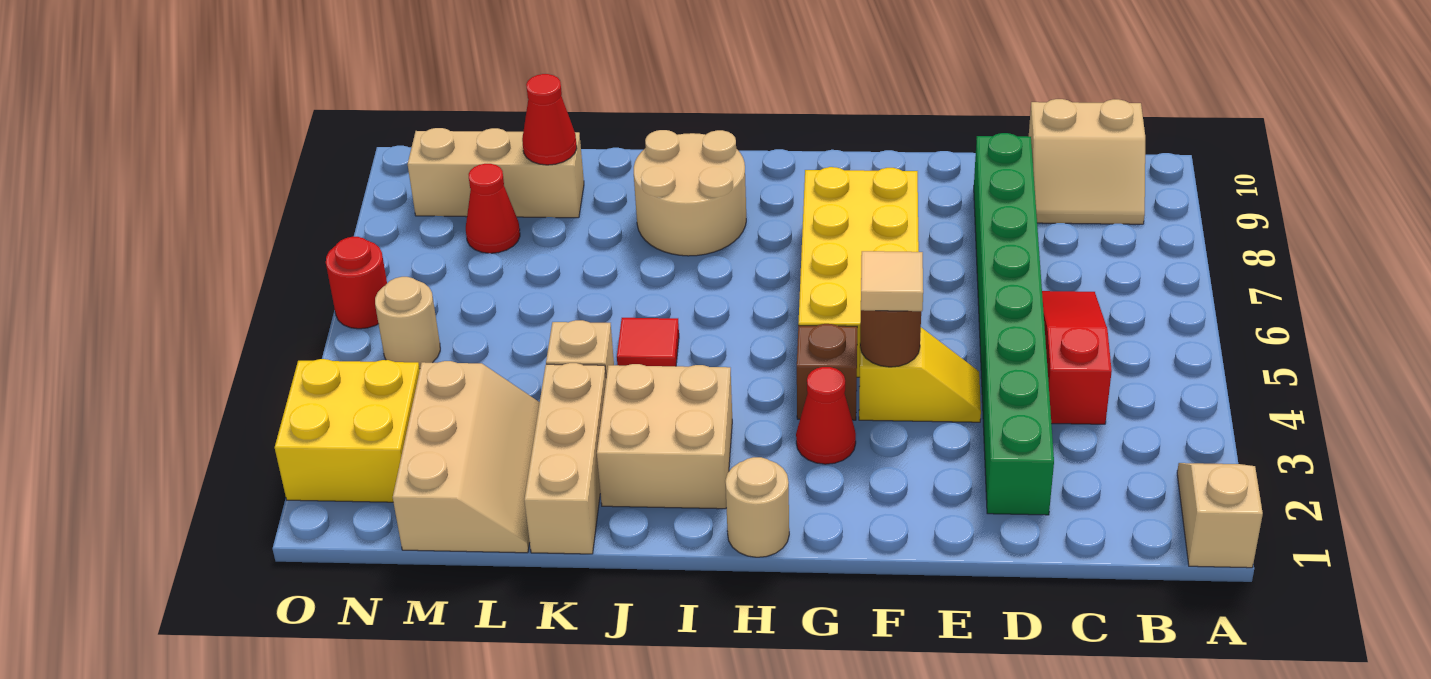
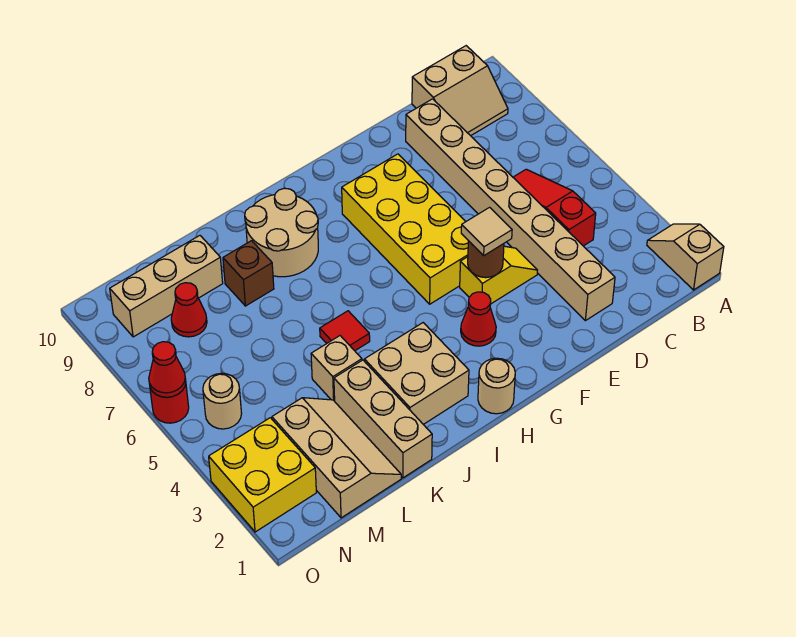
green 1x8 brick [974,133,1054,515] -> tan 1x8 brick [406,99,615,321]
brown 1x1 brick [797,324,857,420] -> brown 1x1 brick moved to [223,241,274,306]
red 1x1 cone [522,74,577,165] -> red 1x1 cone moved to [149,342,186,397]

